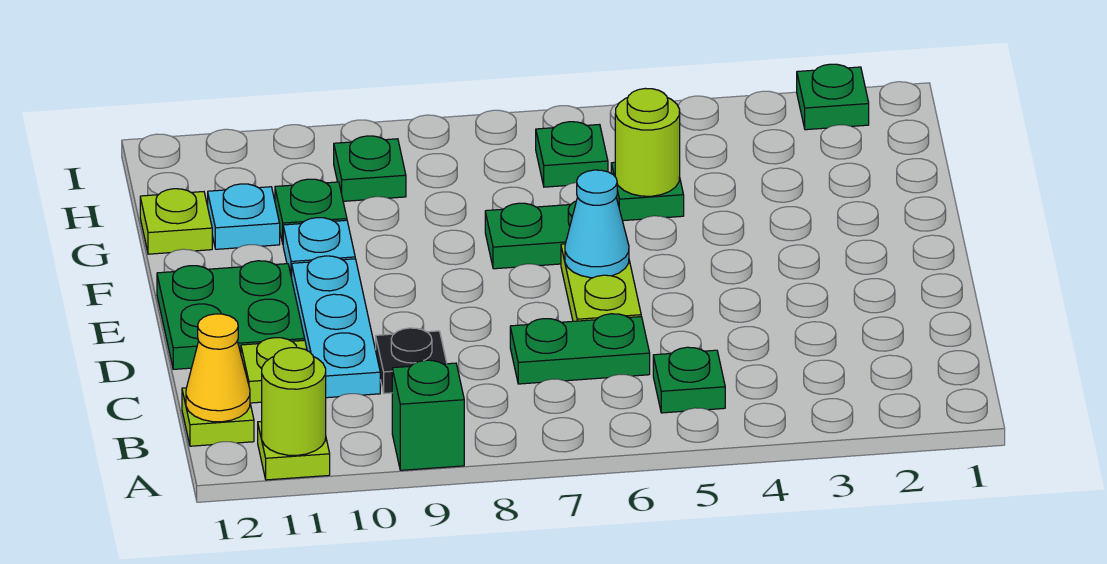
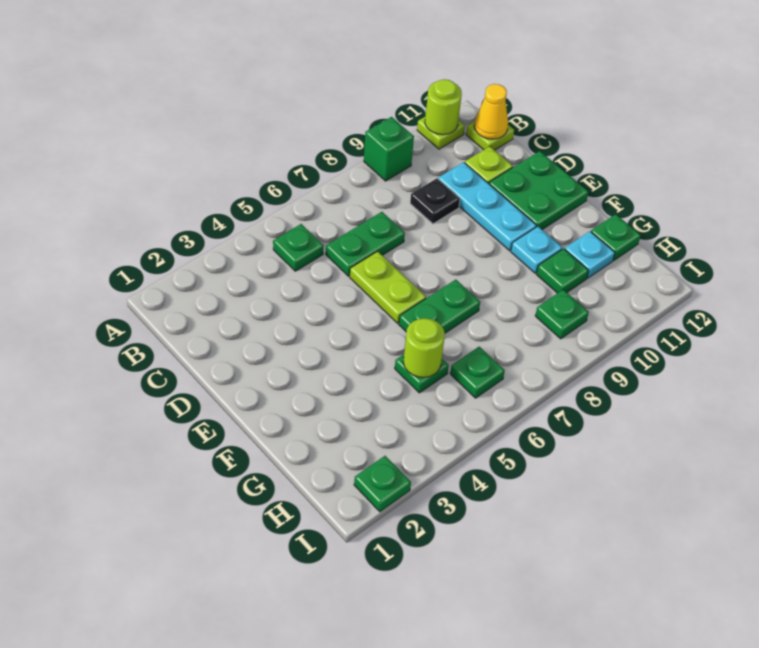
cyan 1x1 cone [565,170,629,278] -> none
lime 1x1 plate [140,189,212,254] -> green 1x1 plate [591,214,641,260]

